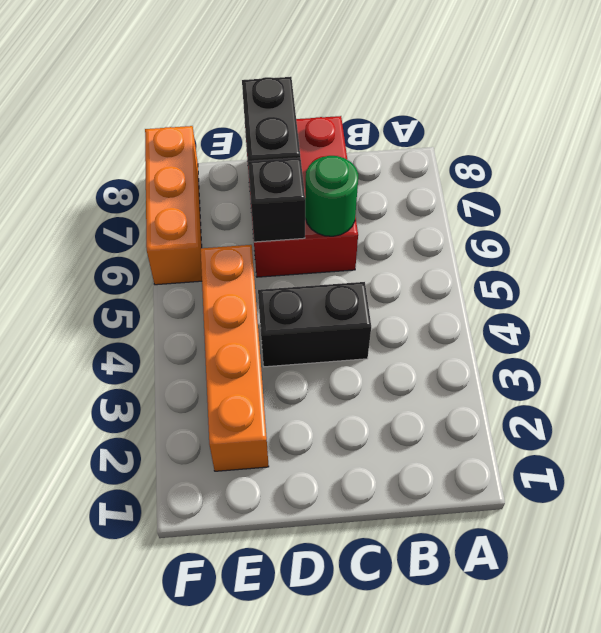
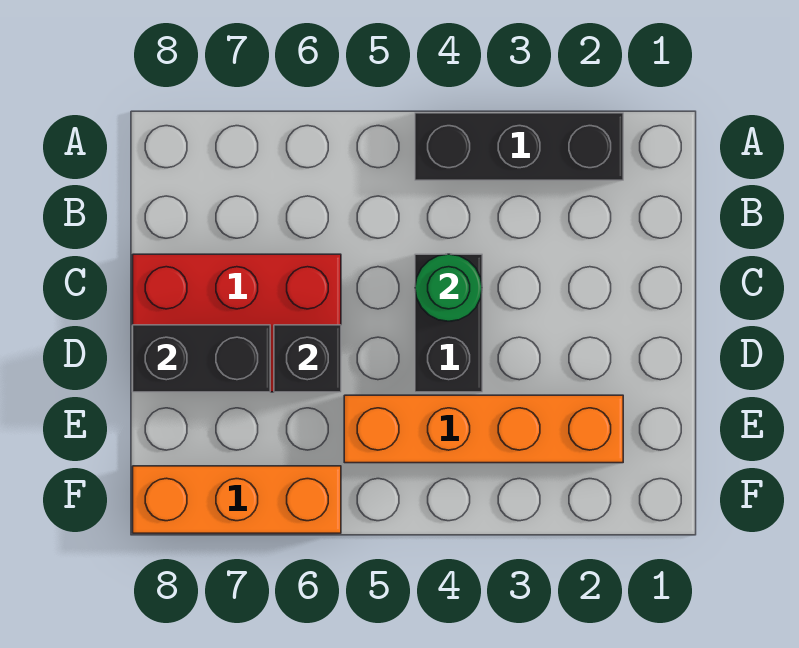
none -> black 1x3 brick [415,113,623,180]
green 1x1 round brick [305,156,358,236] -> green 1x1 round brick moved to [415,254,482,321]

